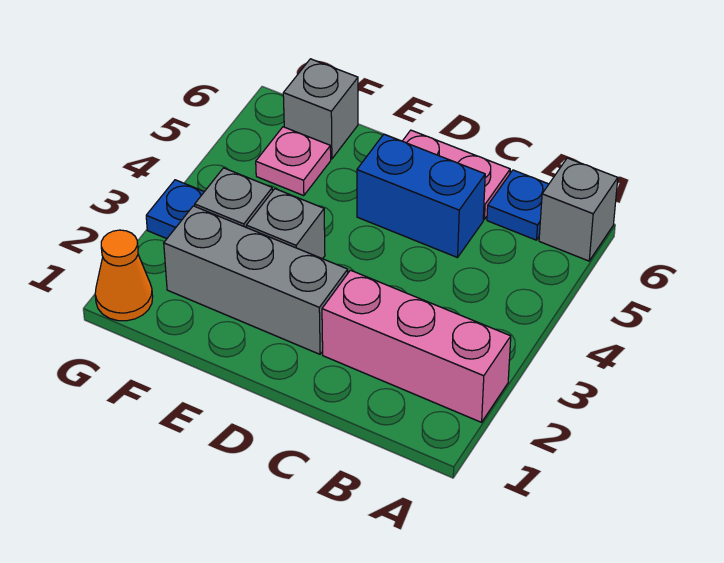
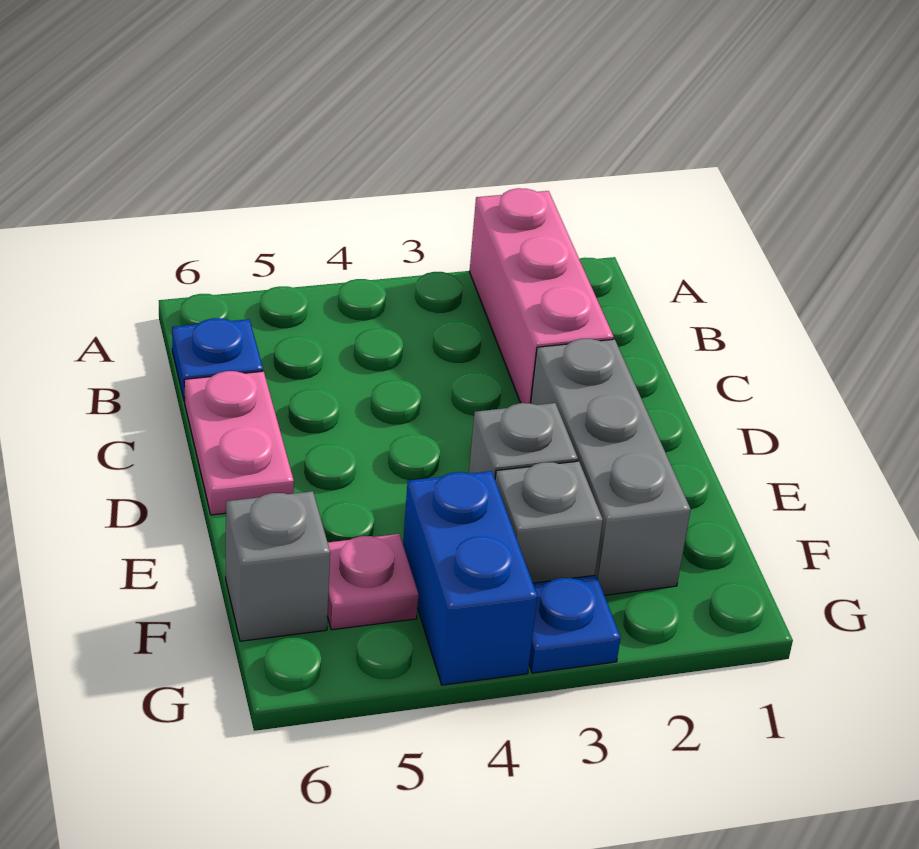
grey 1x1 brick [539,158,618,261] -> none
blue 1x2 brick [357,134,485,258] -> blue 1x2 brick moved to [403,471,537,685]
orange 1x1 cone [95,230,153,321] -> none

